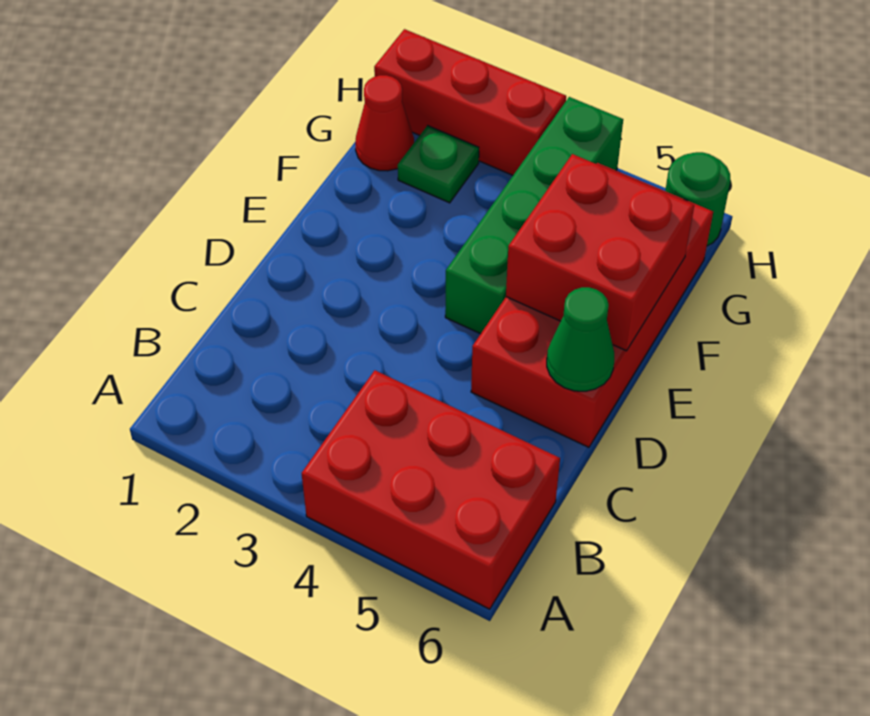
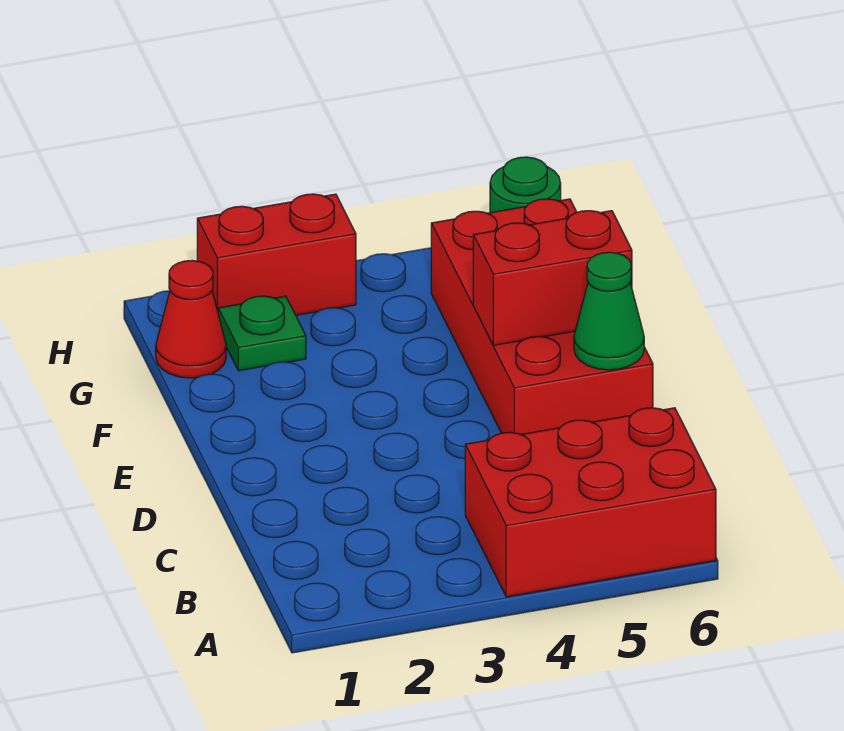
green 1x4 brick [445,97,623,334] -> none
red 2x2 brick [506,154,694,351] -> red 1x2 brick [473,211,632,345]
red 1x3 brick [374,29,566,175] -> red 1x2 brick [197,194,356,315]

